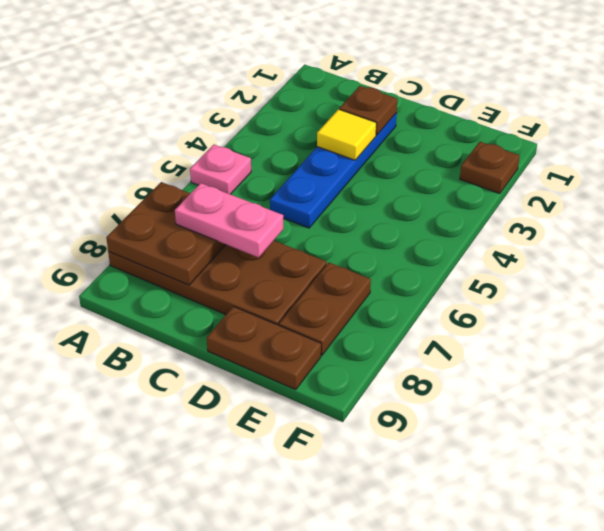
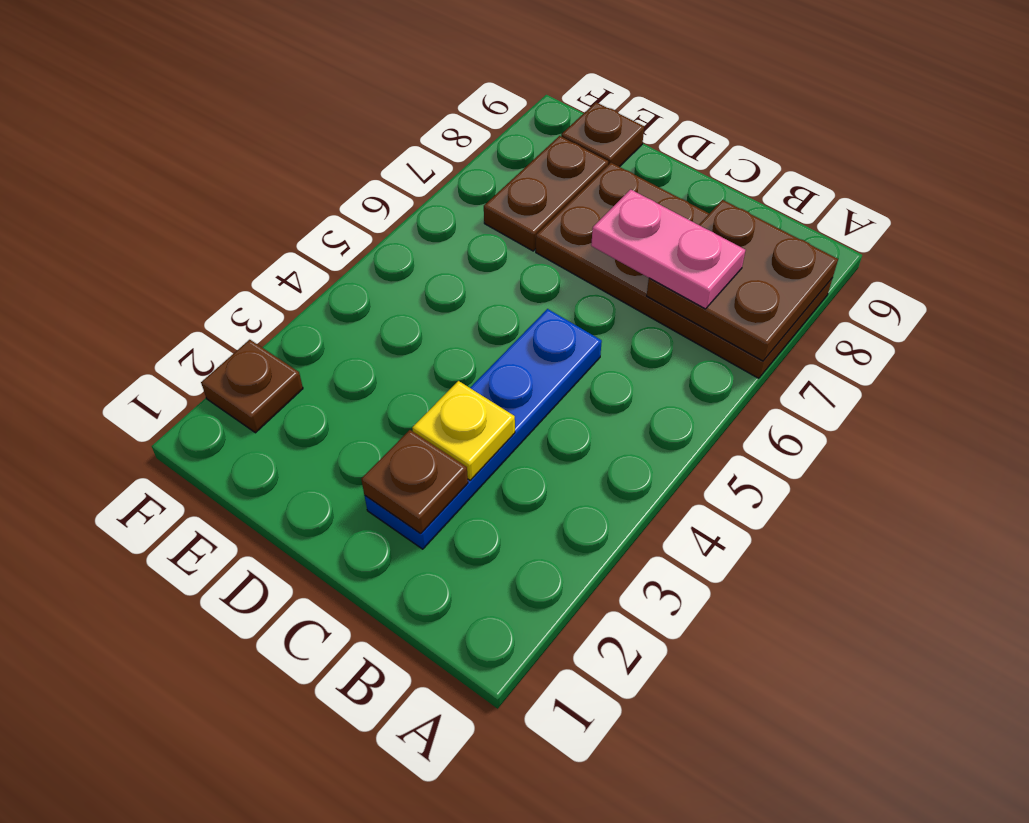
pink 1x1 plate [190,145,251,194] -> none
yellow 1x1 tile [317,109,376,160] -> yellow 1x1 plate [412,381,515,481]
brown 1x2 plate [207,306,321,390] -> brown 1x1 plate [561,102,644,167]

